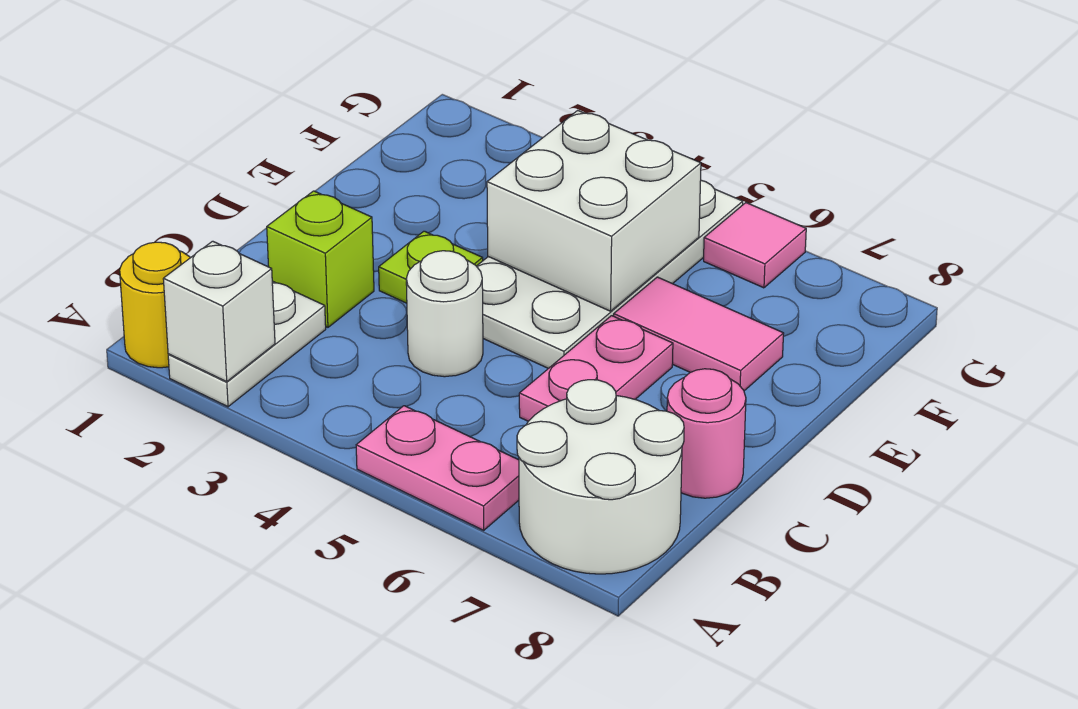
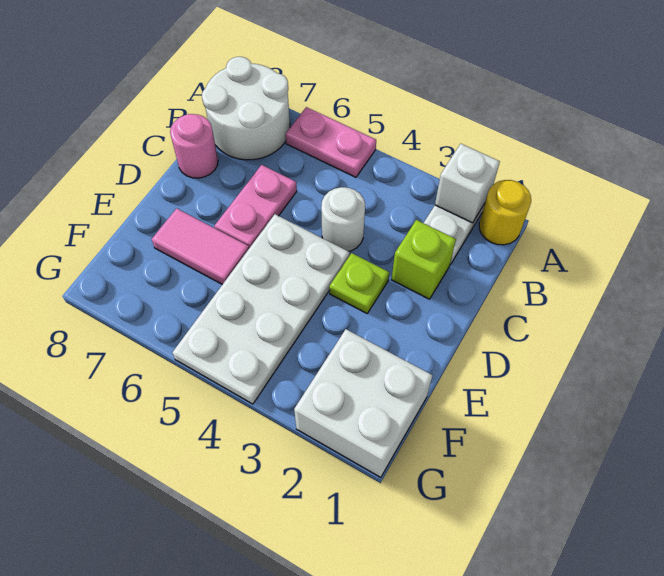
white 2x2 brick [487,110,701,311] -> white 2x2 brick moved to [294,329,433,477]
pink 1x1 tile [704,203,806,288] -> none

